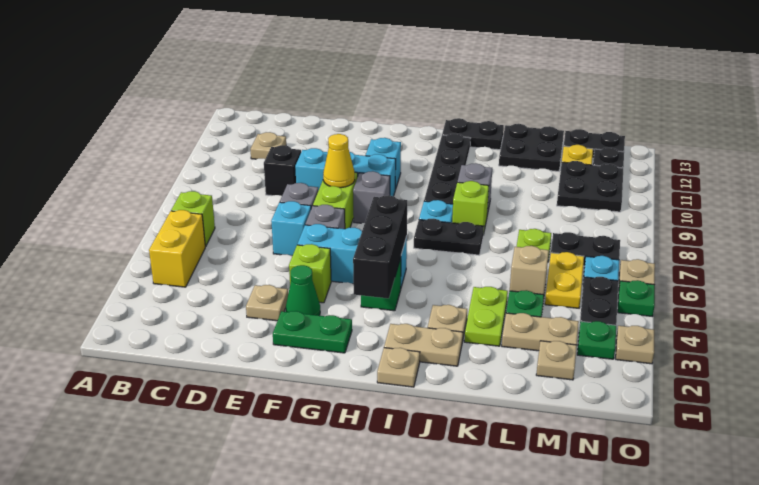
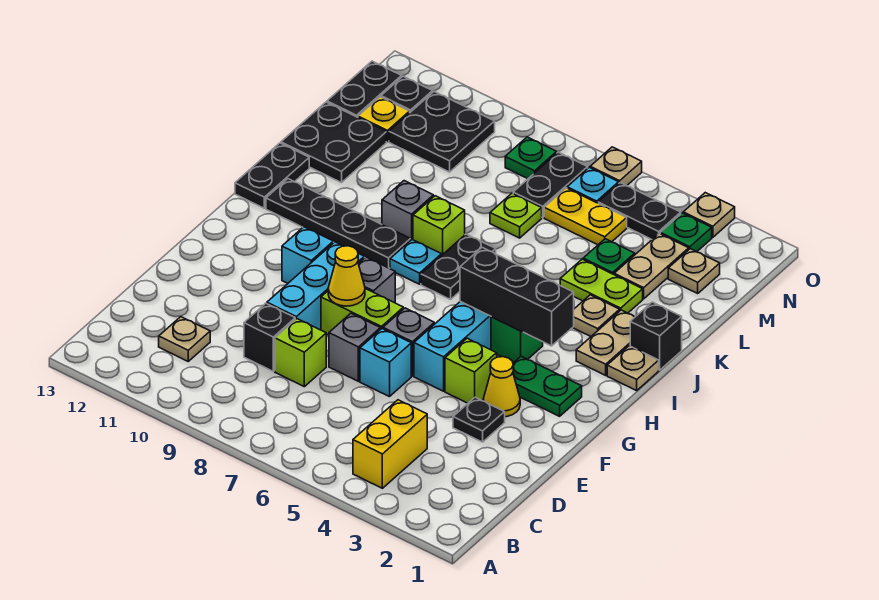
yellow 1x2 brick [149,210,205,287] -> yellow 1x2 brick turned to [353,400,427,488]
lime 1x1 brick [171,191,215,247] -> lime 1x1 brick moved to [275,319,326,387]
tan 1x1 plate [246,285,288,321] -> black 1x1 plate [453,397,505,442]
green 1x2 plate [273,311,352,353] -> green 1x2 plate turned to [513,356,582,416]
green 1x1 cone [286,265,320,316] -> yellow 1x1 cone [483,357,520,417]
none -> black 1x1 brick [630,302,682,370]
tan 1x1 brick [510,246,549,295] -> none
green 1x1 plate [618,280,655,317] -> green 1x1 plate moved to [505,137,557,179]

